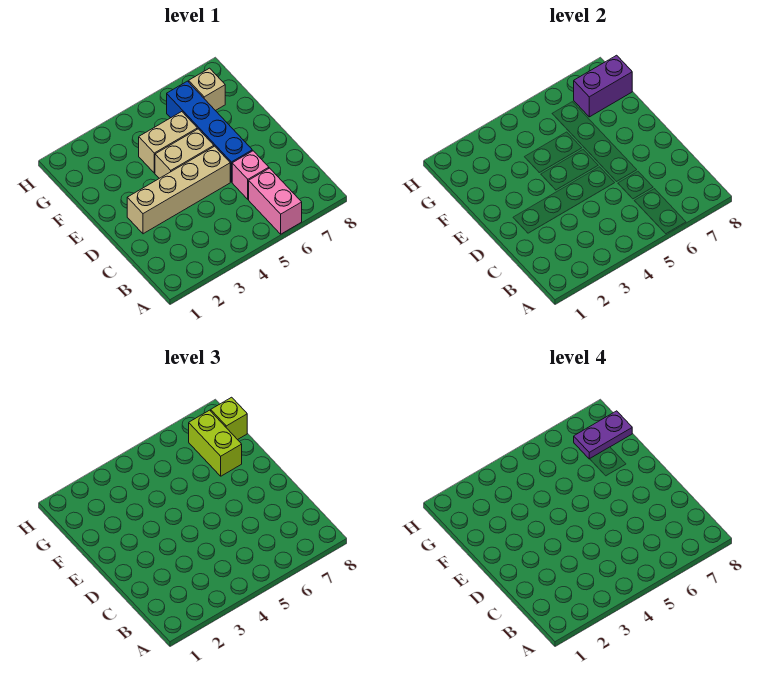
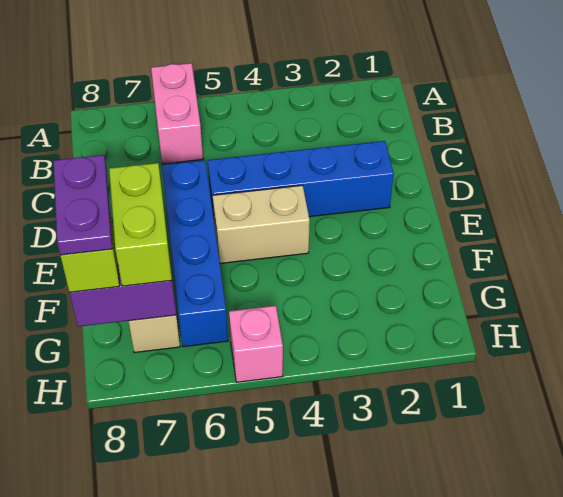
pink 1x1 brick [232,151,269,199] -> pink 1x1 brick moved to [229,306,283,382]
tan 1x4 brick [127,146,230,234] -> blue 1x4 brick [208,141,394,224]
tan 1x2 brick [139,112,197,173] -> none
purple 1x2 plate [574,411,632,459] -> purple 1x2 plate turned to [54,155,113,255]

